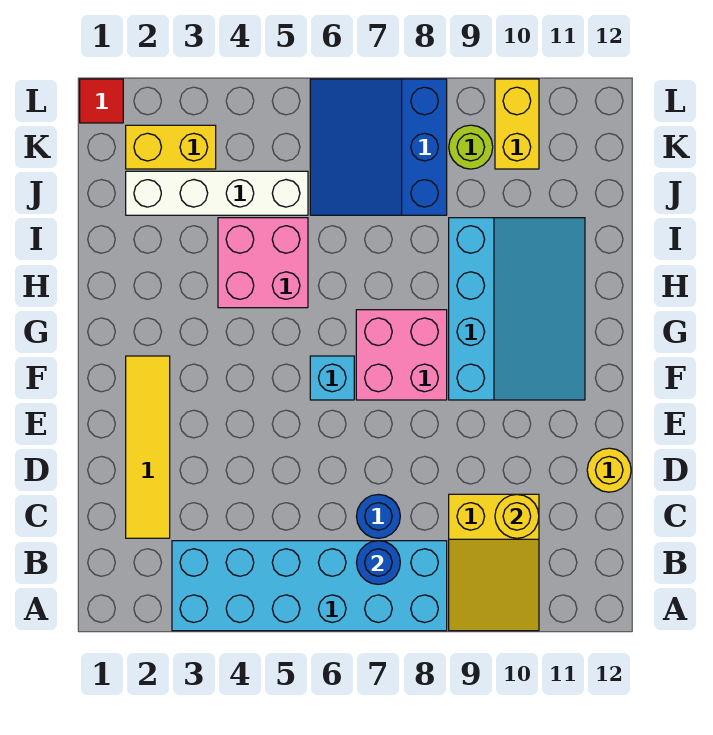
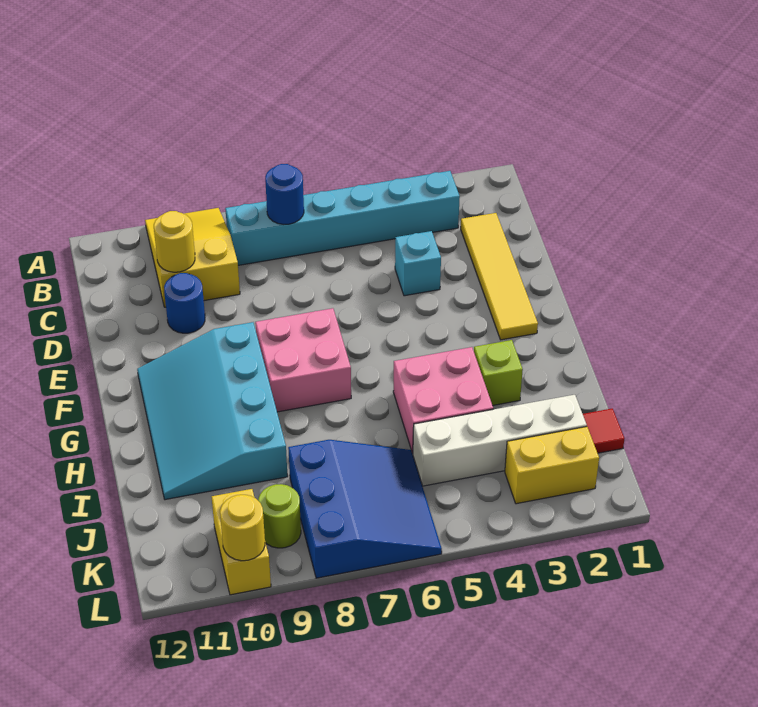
cyan 2x6 brick [172,541,447,631] -> cyan 1x6 brick [225,171,460,265]
blue 1x1 round brick [357,494,400,538] -> blue 1x1 round brick moved to [164,273,205,333]
yellow 1x1 round brick [587,448,631,492] -> yellow 1x1 round brick moved to [220,495,265,561]
cyan 1x1 brick [310,356,354,400] -> cyan 1x1 brick moved to [395,231,441,296]
none -> lime 1x1 brick [474,340,523,405]
red 1x1 tile [80,79,123,123] -> red 1x1 tile moved to [583,408,624,453]

